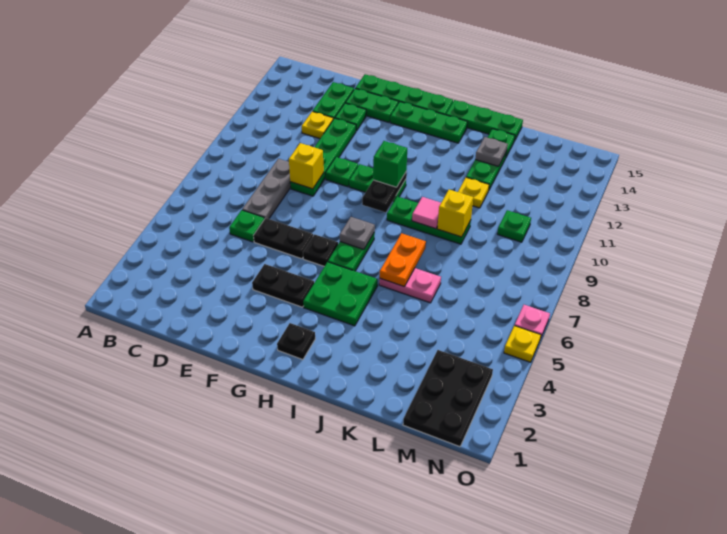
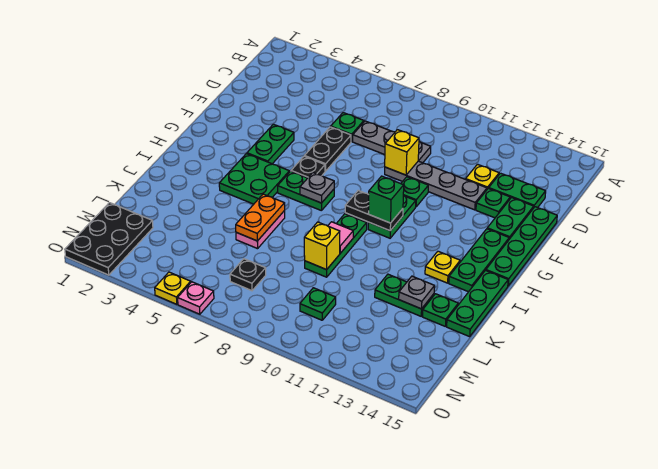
green 1x4 plate [290,118,356,196] -> grey 1x4 plate [385,161,487,210]
black 1x2 plate [252,264,314,307] -> green 1x2 plate [247,124,294,164]
black 1x1 plate [277,323,315,360] -> black 1x1 plate moved to [230,259,266,291]
orange 1x2 plate [380,233,426,287] -> orange 1x2 plate turned to [236,194,285,241]
yellow 1x1 plate [458,177,489,208] -> yellow 1x1 plate moved to [425,251,460,283]
black 2x3 plate [403,350,493,447] -> black 2x3 plate turned to [65,203,153,275]

